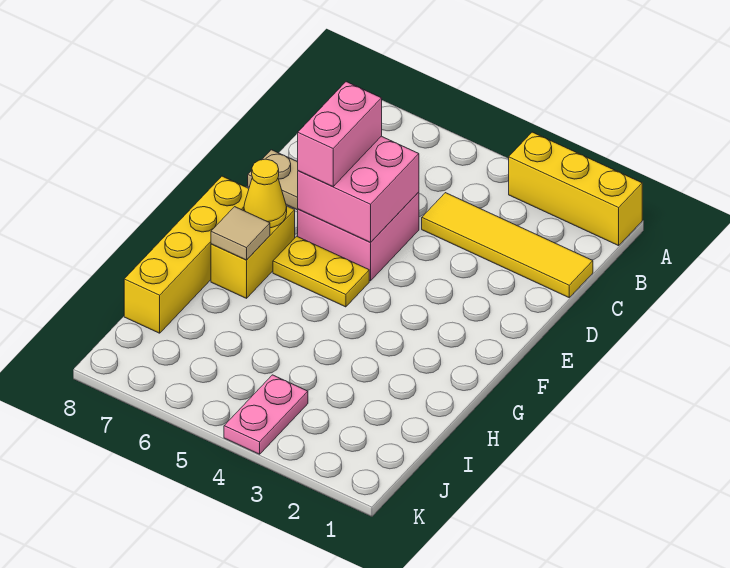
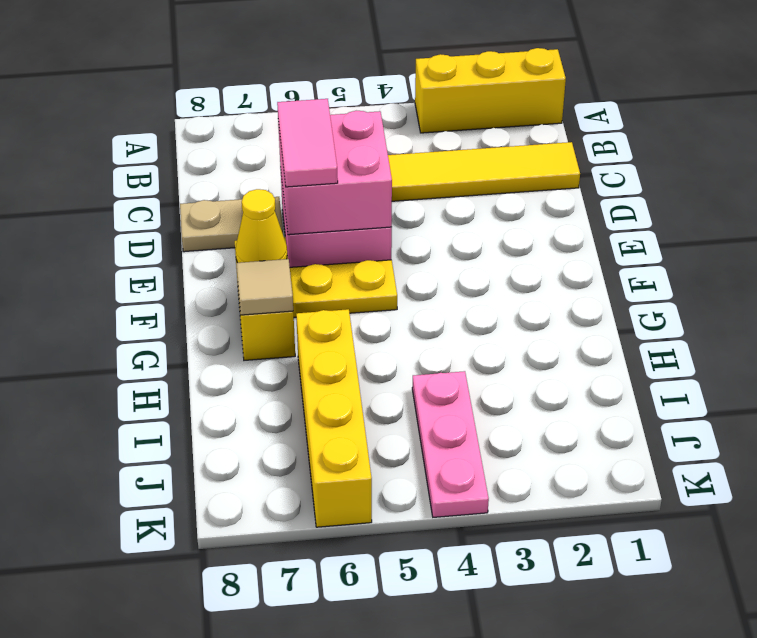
pink 1x2 brick [298,82,382,187] -> pink 1x2 tile [277,99,338,187]
yellow 1x4 brick [124,176,249,333] -> yellow 1x4 brick moved to [296,309,372,527]
pink 1x2 plate [224,375,308,454] -> pink 1x3 plate [412,371,489,517]

